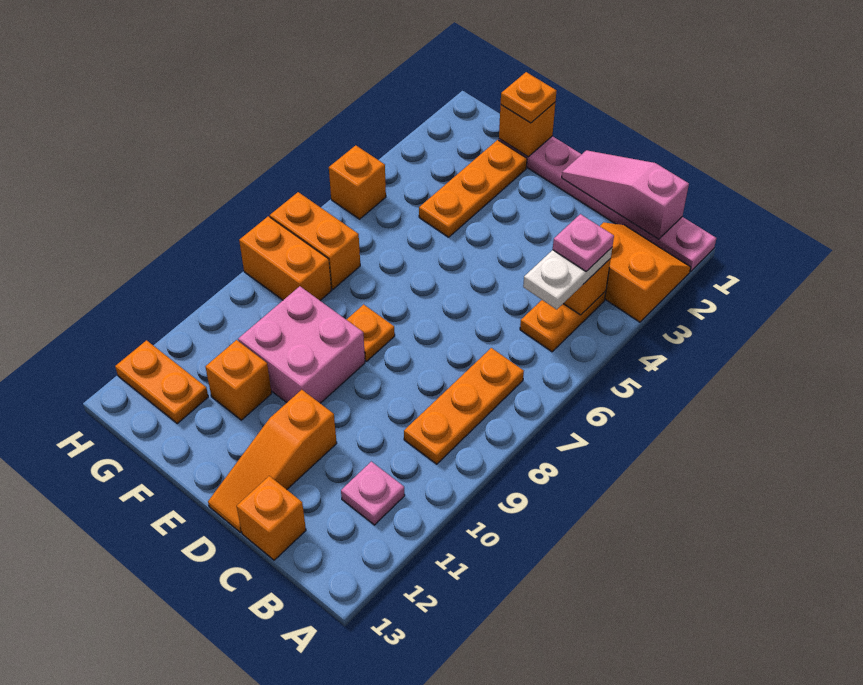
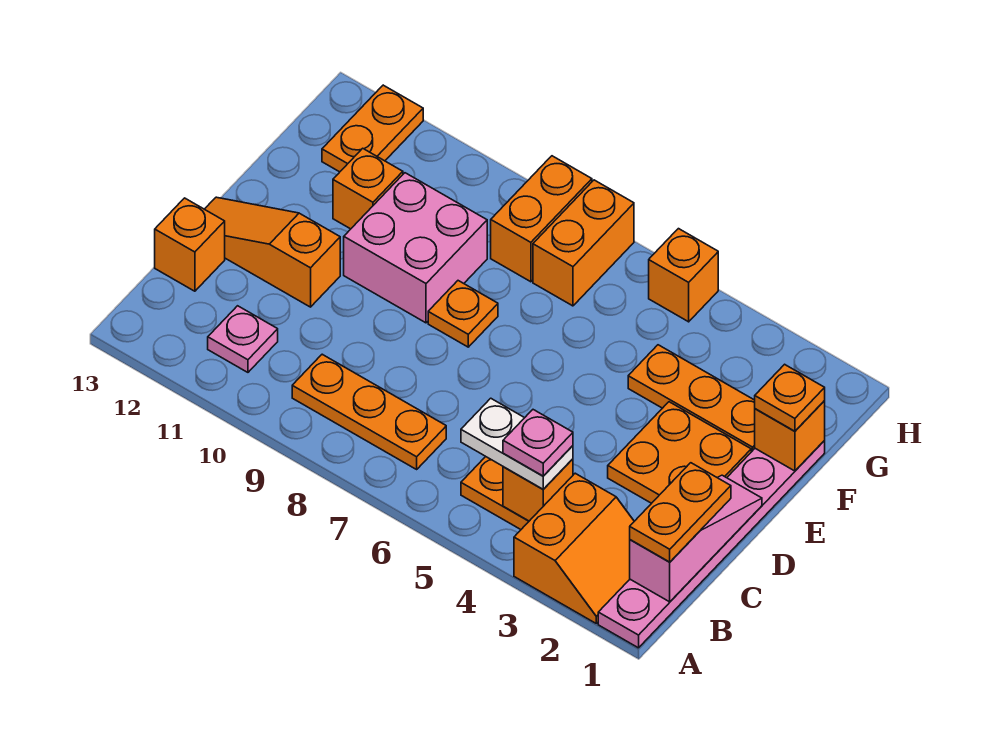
none -> orange 1x2 plate [630,463,731,562]
none -> orange 2x2 plate [608,402,751,503]

